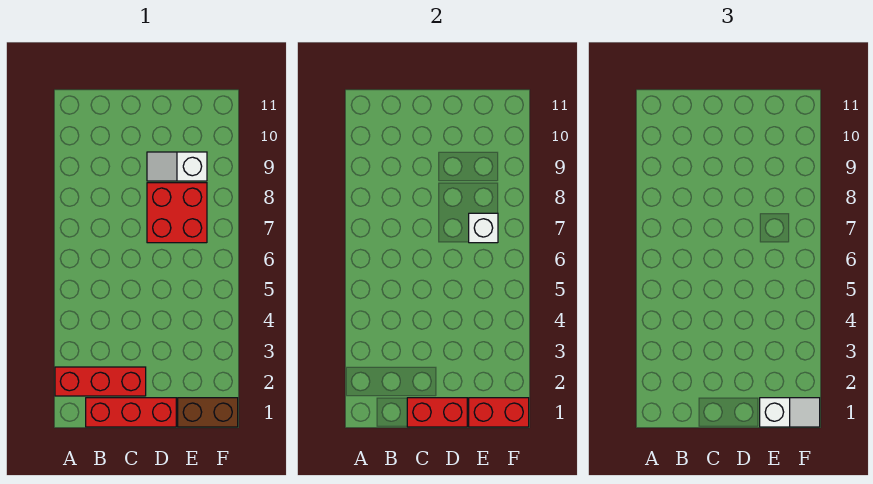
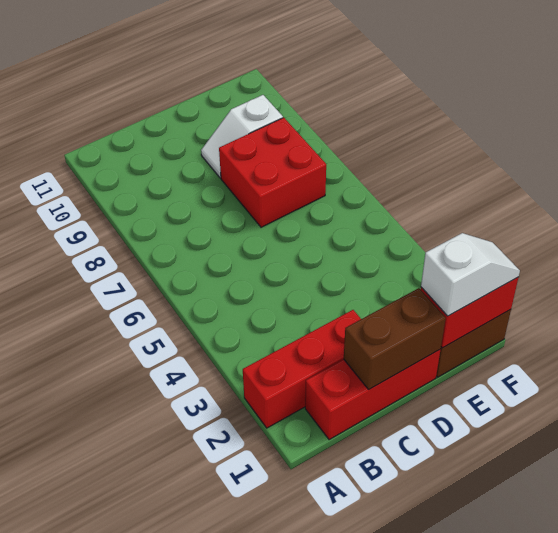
red 1x2 brick [407,398,467,427] -> brown 1x2 brick [344,288,446,389]
white 1x1 brick [469,213,498,243] -> none

